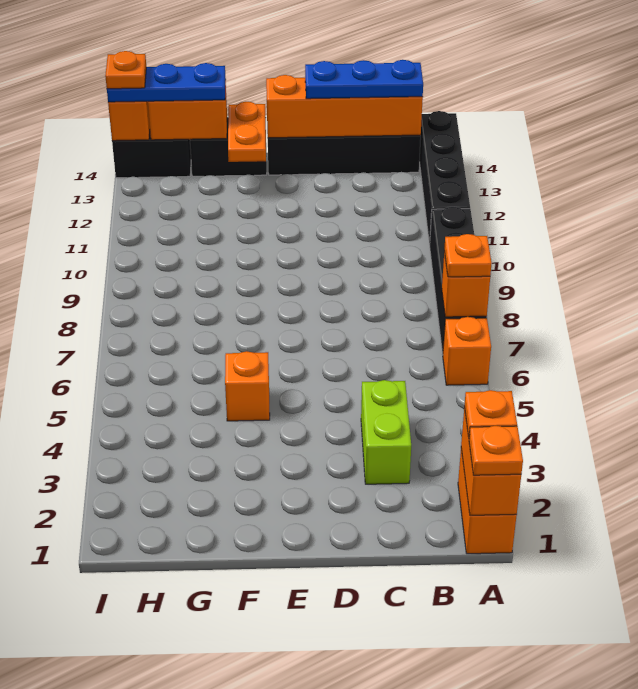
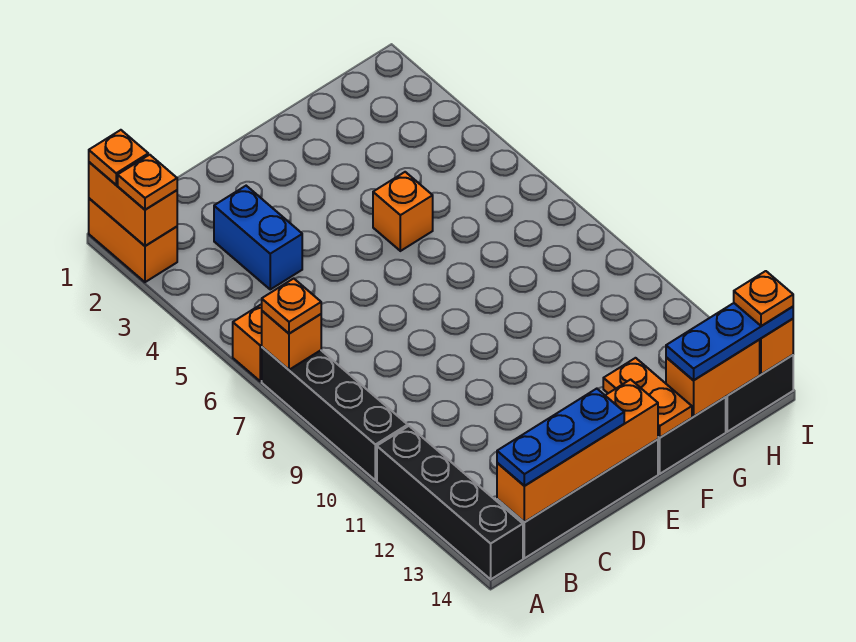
lime 1x2 brick [361,380,411,484] -> blue 1x2 brick [214,186,302,289]

